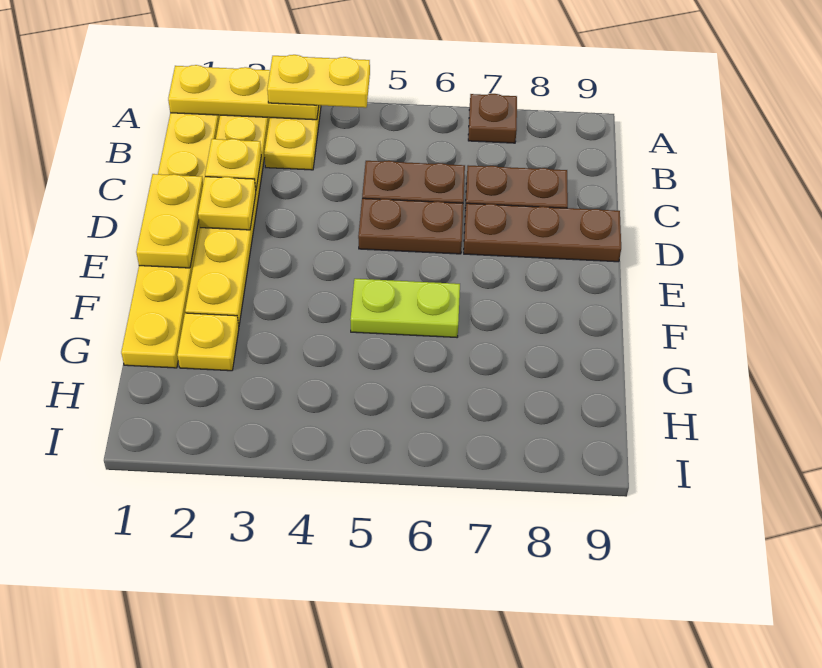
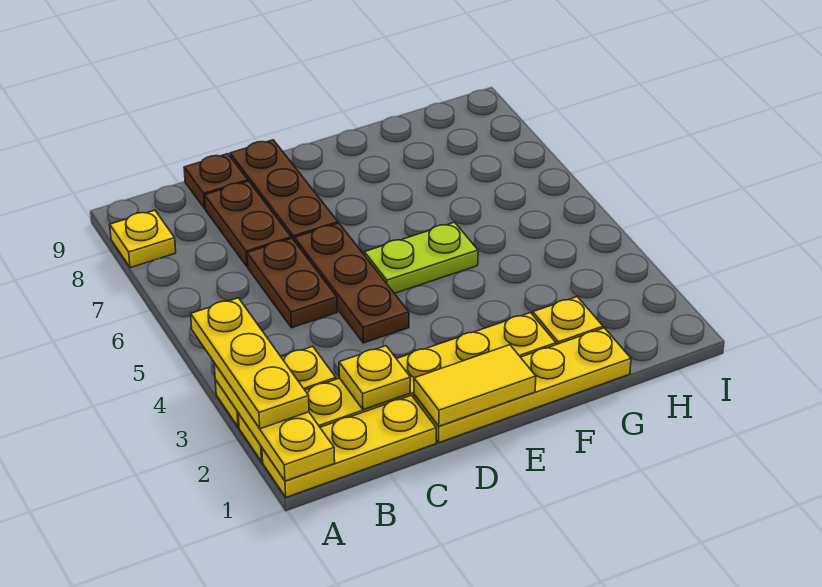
yellow 1x2 plate [267,55,370,108] -> yellow 1x3 plate [191,298,309,429]
brown 1x1 plate [468,94,517,143] -> brown 1x1 plate moved to [184,154,248,208]
yellow 1x2 plate [136,174,203,268] -> yellow 1x2 tile [414,345,536,426]
yellow 1x1 plate [198,177,256,230] -> yellow 1x1 plate moved to [110,210,176,268]
brown 1x2 plate [358,198,463,254] -> brown 1x3 plate [295,223,409,343]
lime 1x2 plate [350,279,460,337] -> lime 1x2 plate turned to [364,222,478,293]

